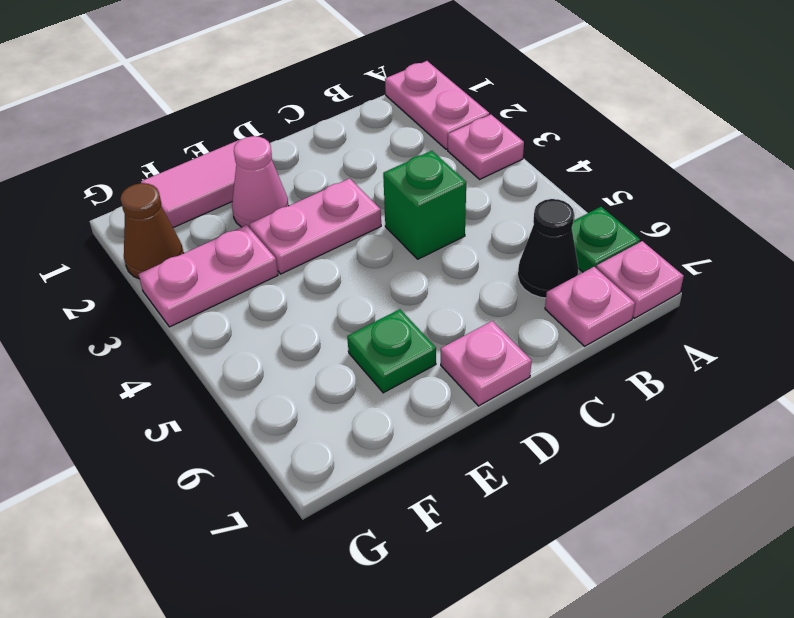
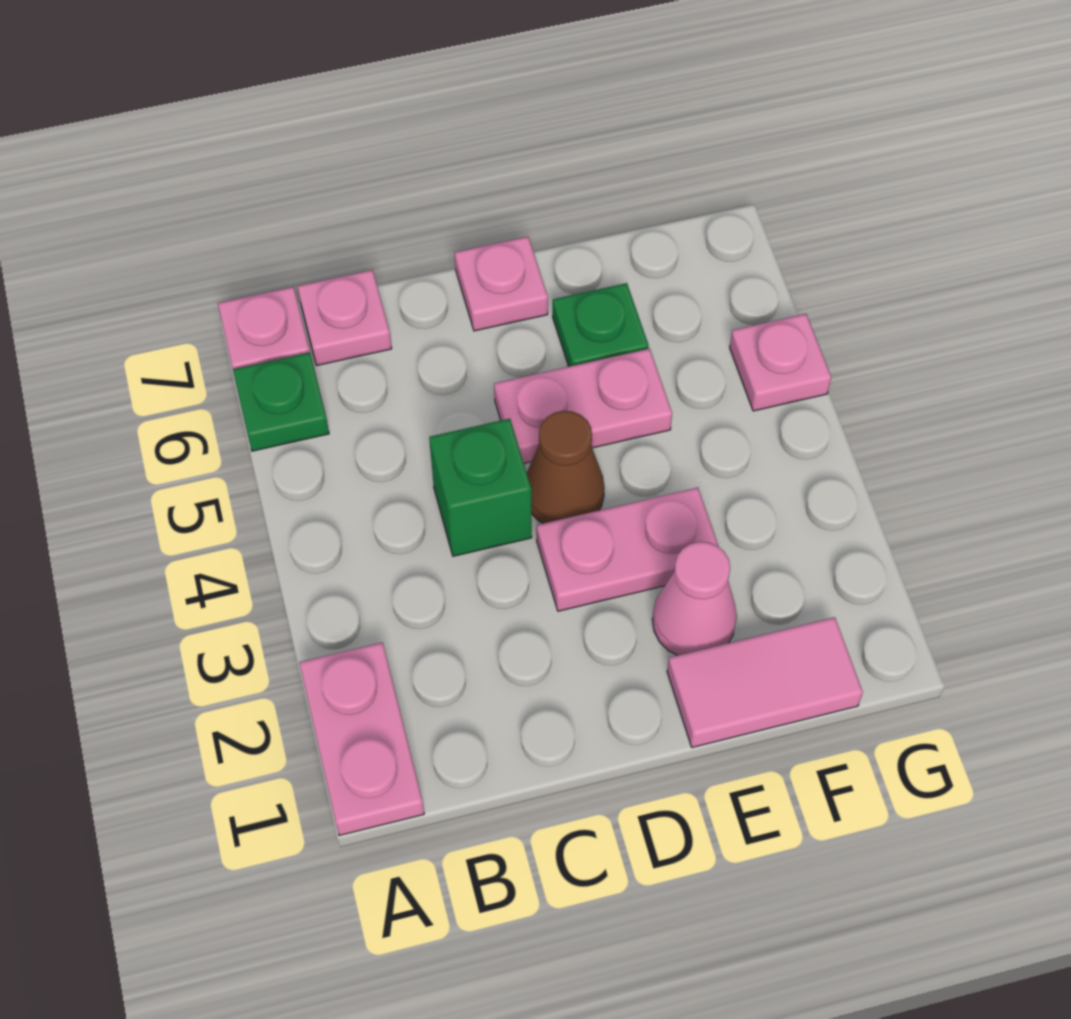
pink 1x1 plate [448,115,524,179] -> pink 1x1 plate moved to [730,314,831,411]
black 1x1 cone [518,199,579,298] -> none
pink 1x2 plate [139,225,278,327] -> pink 1x2 plate moved to [494,349,672,463]
brown 1x1 cone [120,183,184,279] -> brown 1x1 cone moved to [527,411,605,523]

